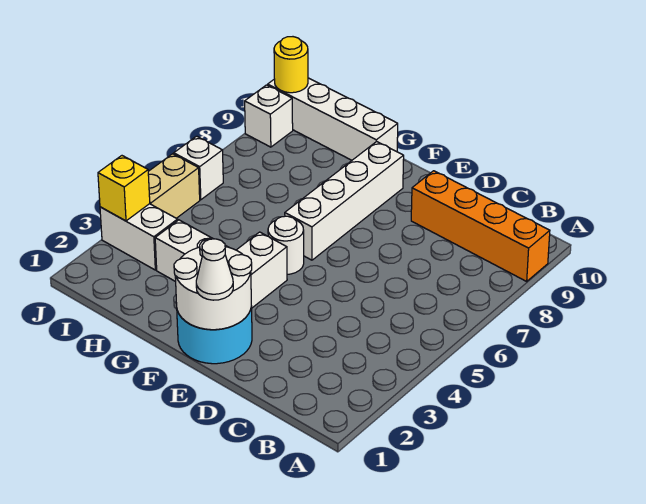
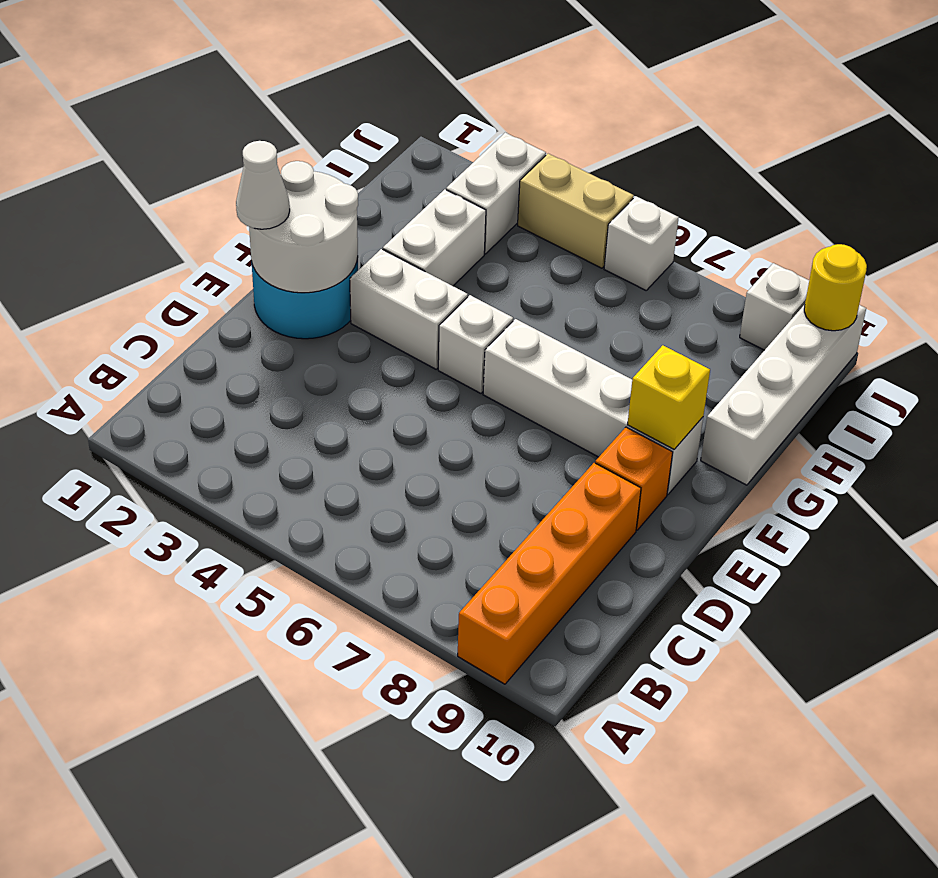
none -> orange 1x1 brick [595,427,673,530]
white 1x1 round brick [268,216,304,274] -> white 1x1 brick [438,295,513,393]
yellow 1x1 brick [98,156,150,221] -> yellow 1x1 brick moved to [627,345,710,449]

